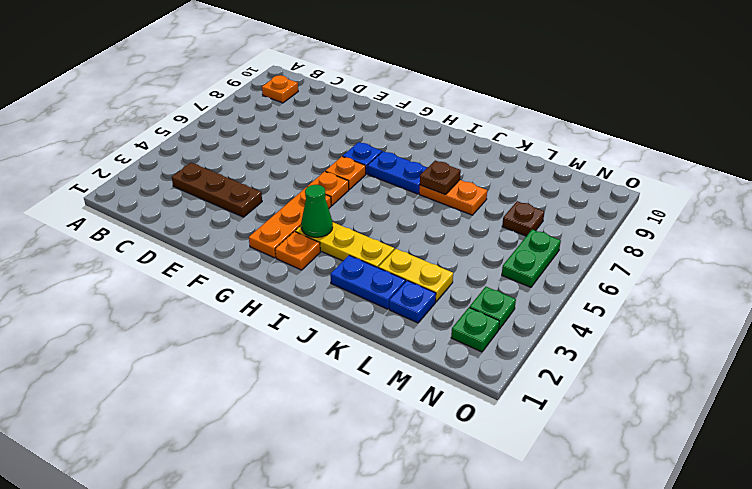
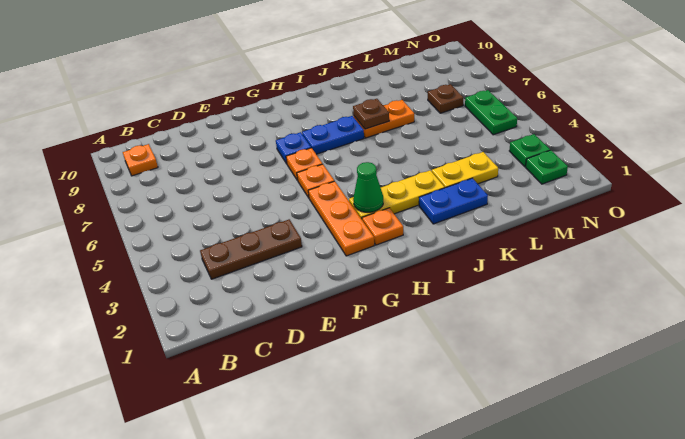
blue 1x1 plate [389,281,436,323] -> none

